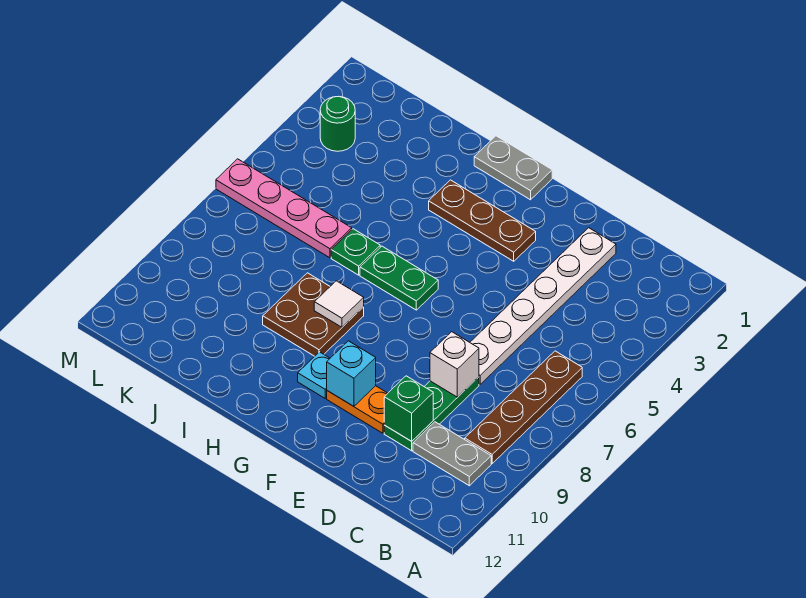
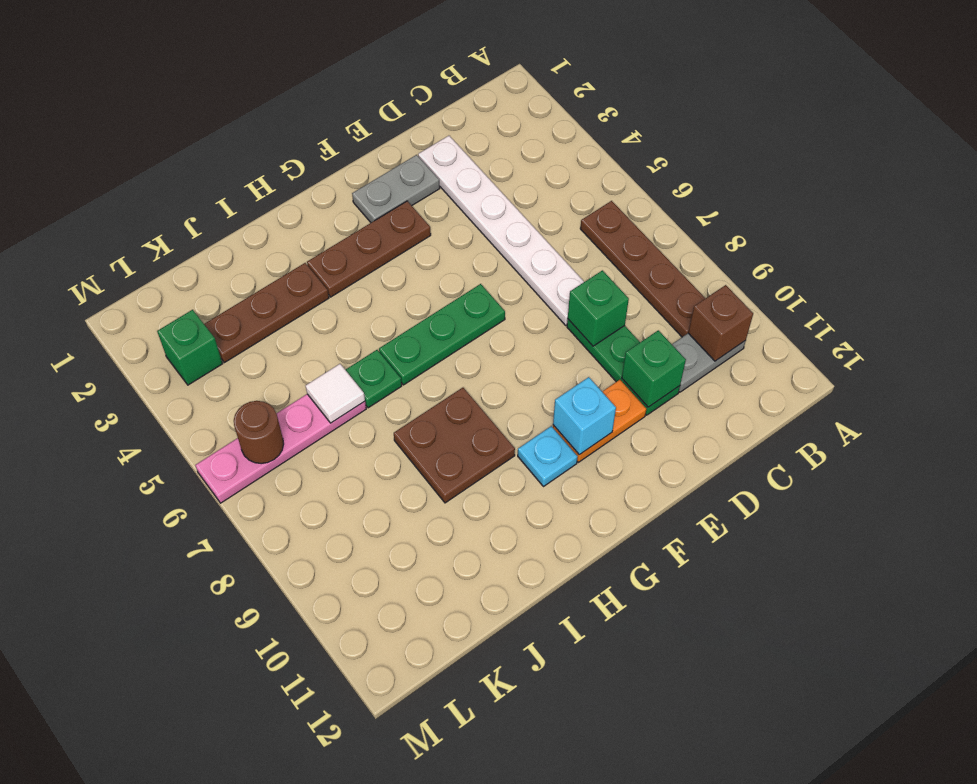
none -> brown 1x1 brick [688,285,753,361]
white 1x1 brick [430,332,479,397] -> green 1x1 brick [568,270,629,346]
grey 1x2 plate [474,136,552,200] -> grey 1x2 plate moved to [352,155,440,223]
green 1x2 plate [360,246,438,310] -> green 1x3 plate [379,284,505,385]
white 1x1 tile [314,281,364,327] -> white 1x1 tile moved to [306,364,365,423]
none -> brown 1x3 plate [204,263,329,363]
green 1x1 round brick [320,97,355,151] -> green 1x1 brick [157,310,223,385]
none -> brown 1x1 round brick [234,401,284,464]

